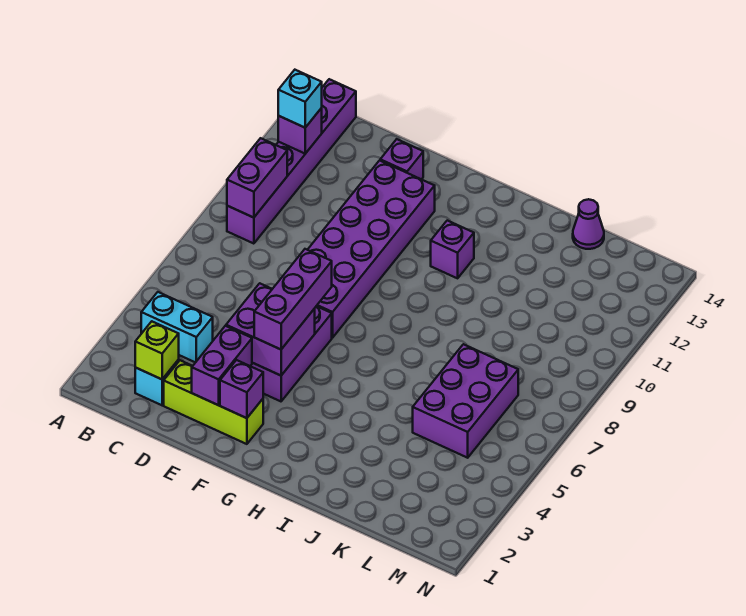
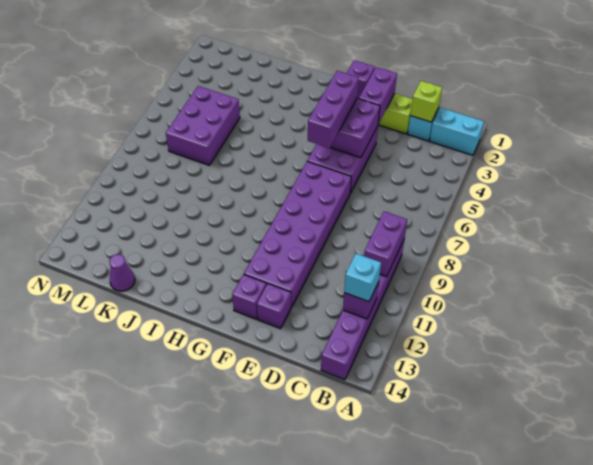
cyan 1x2 brick [141,292,213,363] -> cyan 1x2 brick moved to [430,108,484,155]
purple 1x1 brick [431,221,474,278] -> purple 1x1 brick moved to [232,274,266,319]

